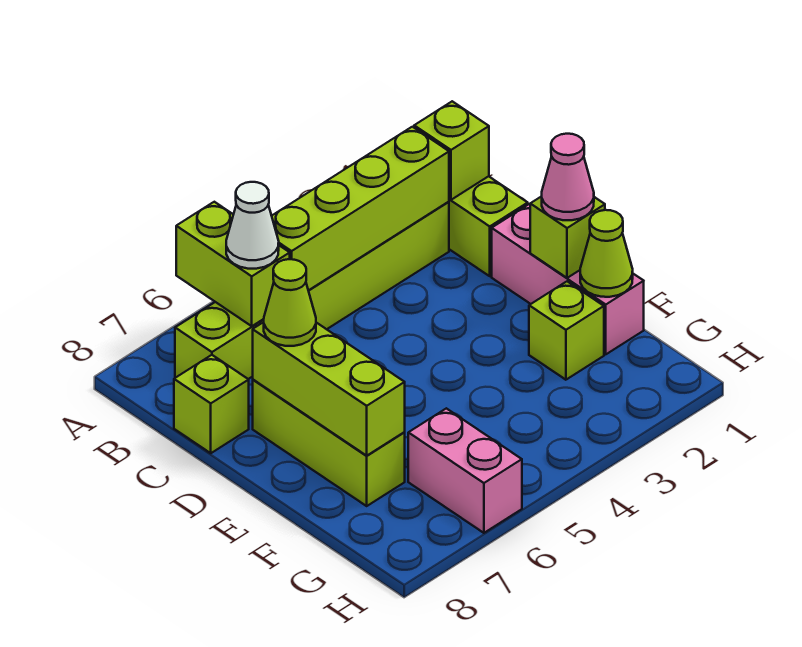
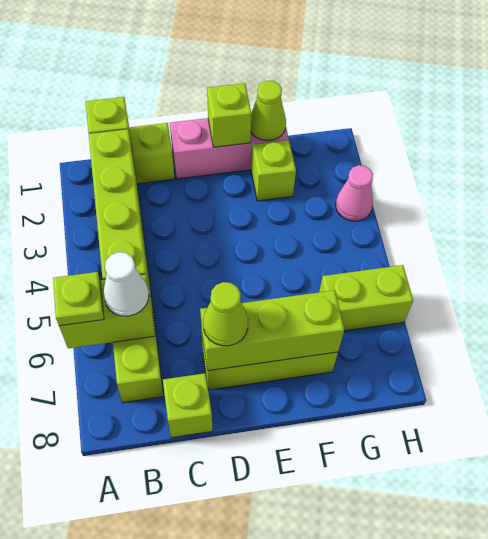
none -> lime 1x1 plate [53,272,104,326]
pink 1x1 cone [542,134,594,220] -> pink 1x1 cone moved to [336,165,373,221]
pink 1x2 brick [408,408,522,533] -> lime 1x2 brick [319,265,413,331]

